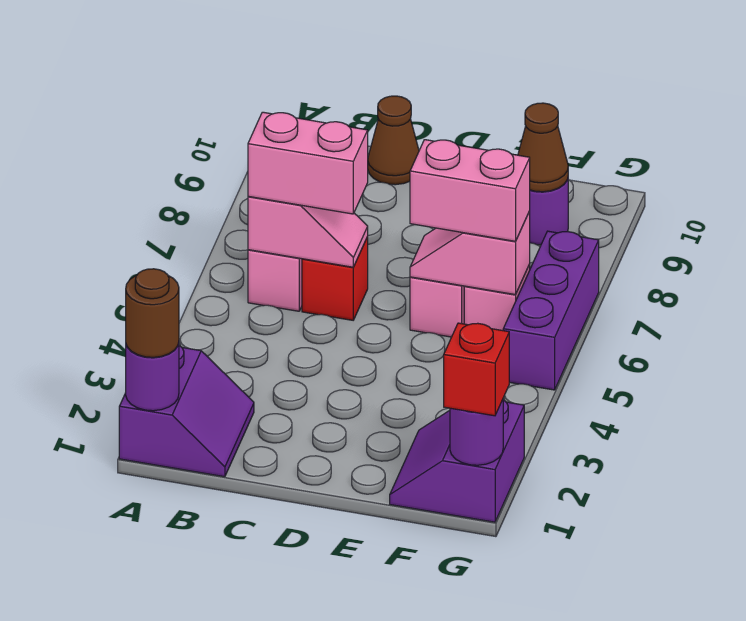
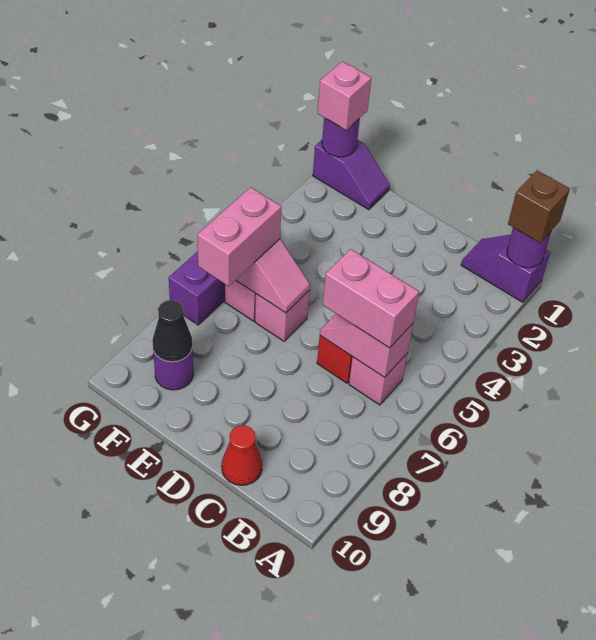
purple 2x2 slope [119,346,254,477] -> purple 1x2 slope [461,235,550,302]
brown 1x1 round brick [126,269,179,357] -> brown 1x1 brick [508,170,570,243]
brown 1x1 cone [368,96,419,185] -> red 1x1 cone [222,425,262,485]
pink 1x2 brick [410,140,530,241] -> pink 1x2 brick turned to [197,187,282,286]
purple 2x2 slope [390,400,524,522] -> purple 1x2 slope [313,140,390,210]
brown 1x1 cone [518,103,568,192] -> black 1x1 cone [152,300,192,362]
red 1x1 brick [444,323,509,416] -> pink 1x1 brick [318,61,371,130]

